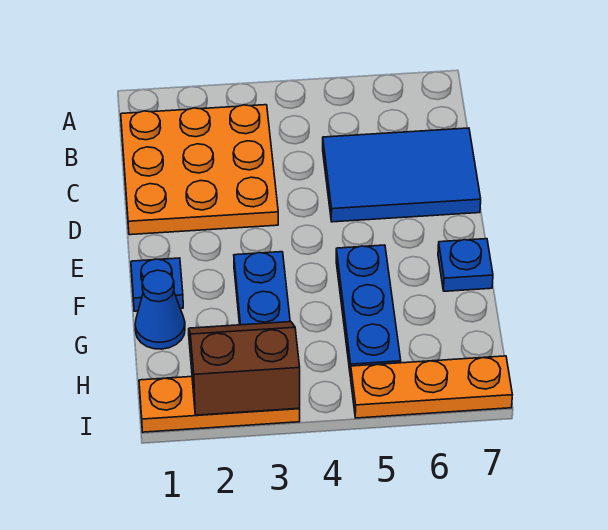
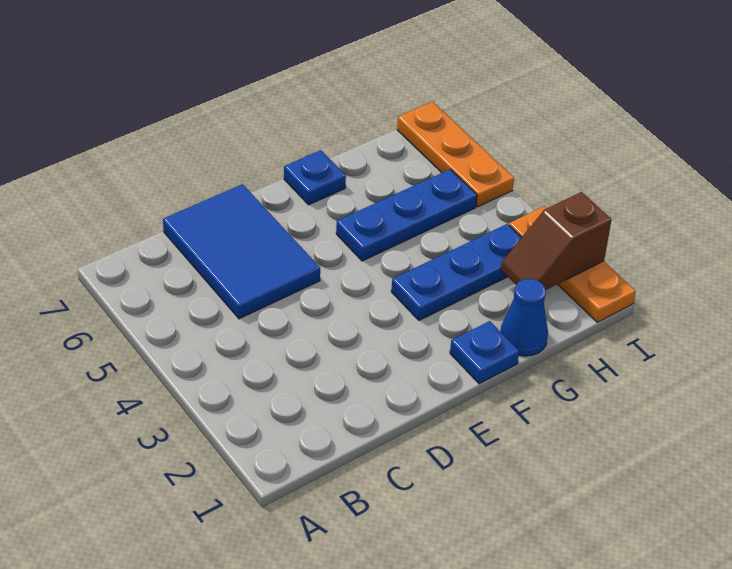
orange 3x3 plate [121,105,278,235] -> none
brown 2x2 slope [189,322,300,415] -> brown 1x2 slope [501,192,612,290]

